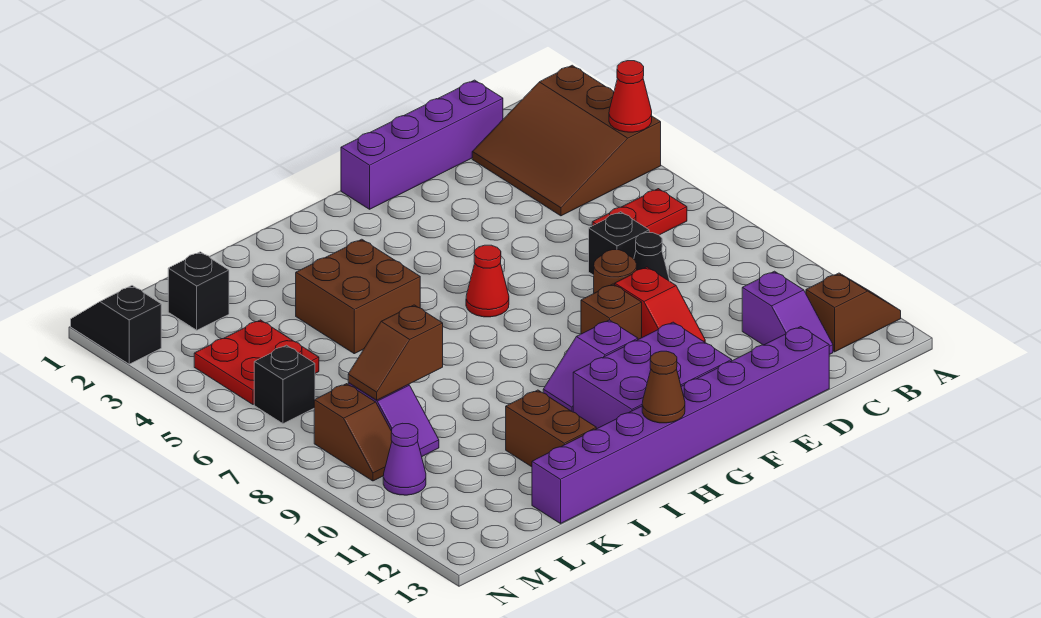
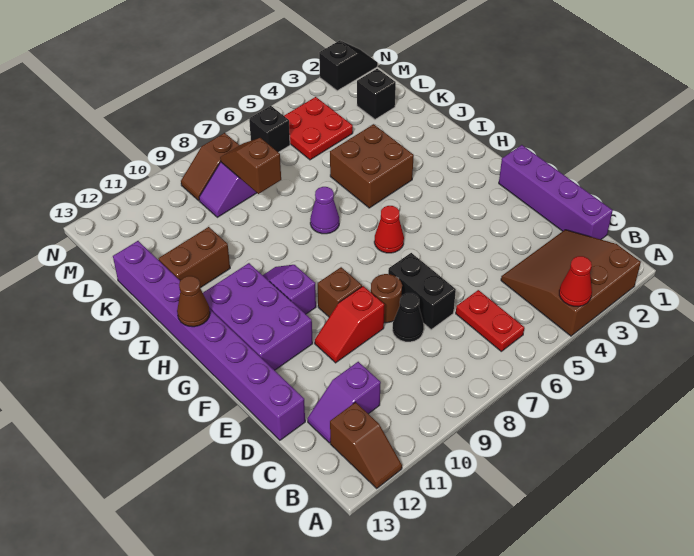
black 1x1 brick [589,212,649,275] -> black 1x2 brick [388,253,456,330]
purple 1x1 cone [383,423,426,495] -> purple 1x1 cone moved to [310,187,339,234]

